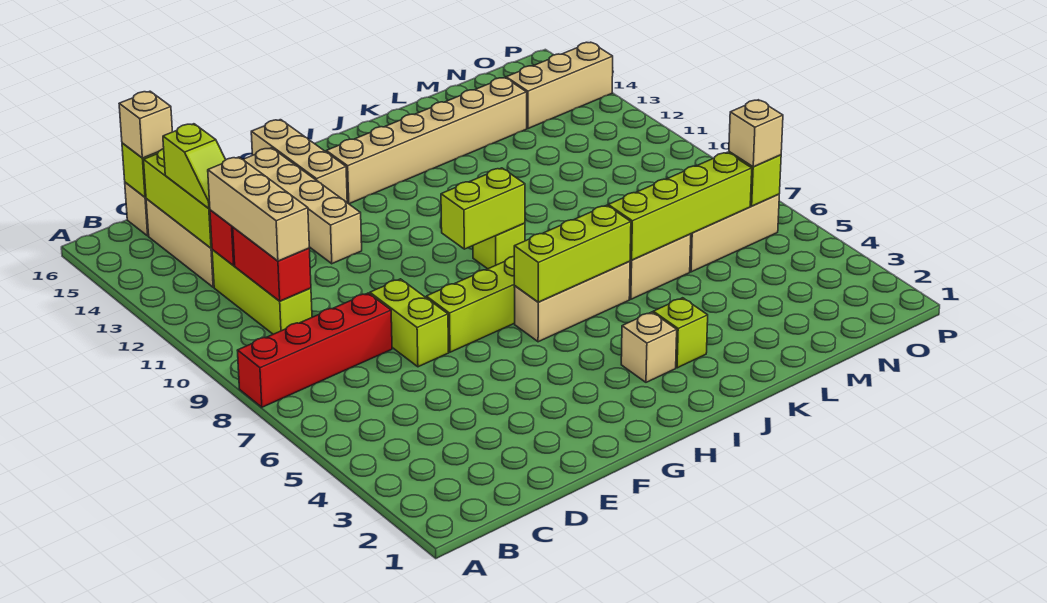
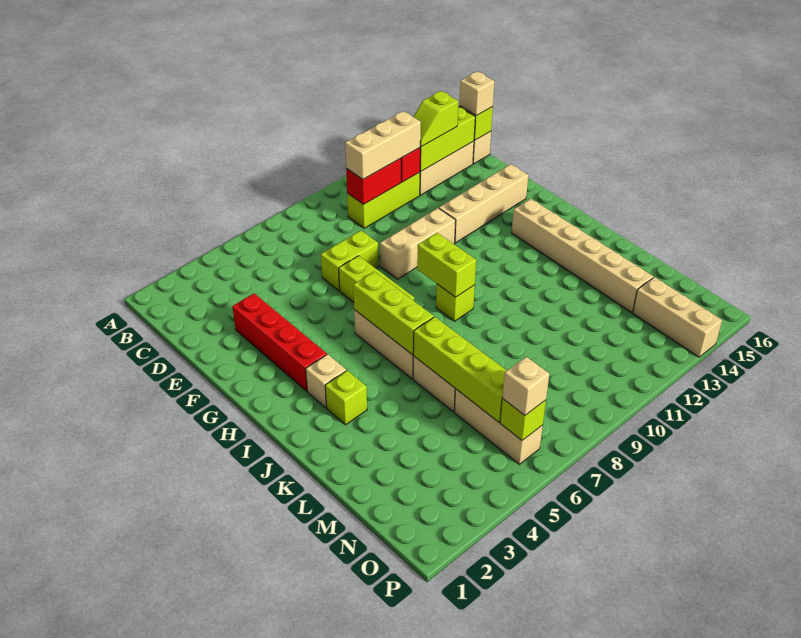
red 1x4 brick [237,293,392,407] -> red 1x4 brick moved to [232,294,327,391]
tan 1x3 brick [251,120,347,202] -> tan 1x3 brick moved to [380,208,456,279]

